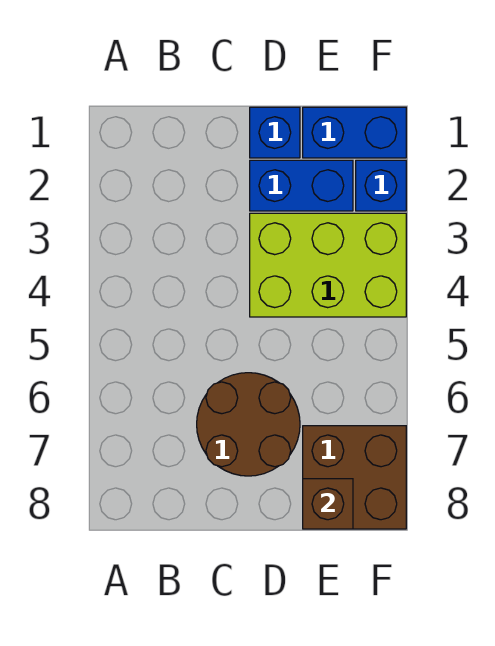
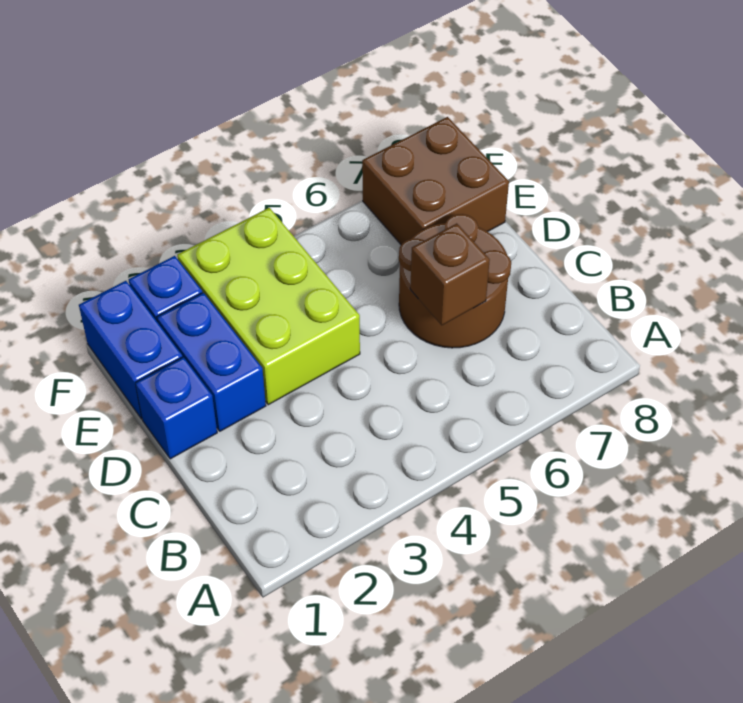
brown 1x1 brick [303,479,353,529] -> brown 1x1 brick moved to [410,223,490,325]

